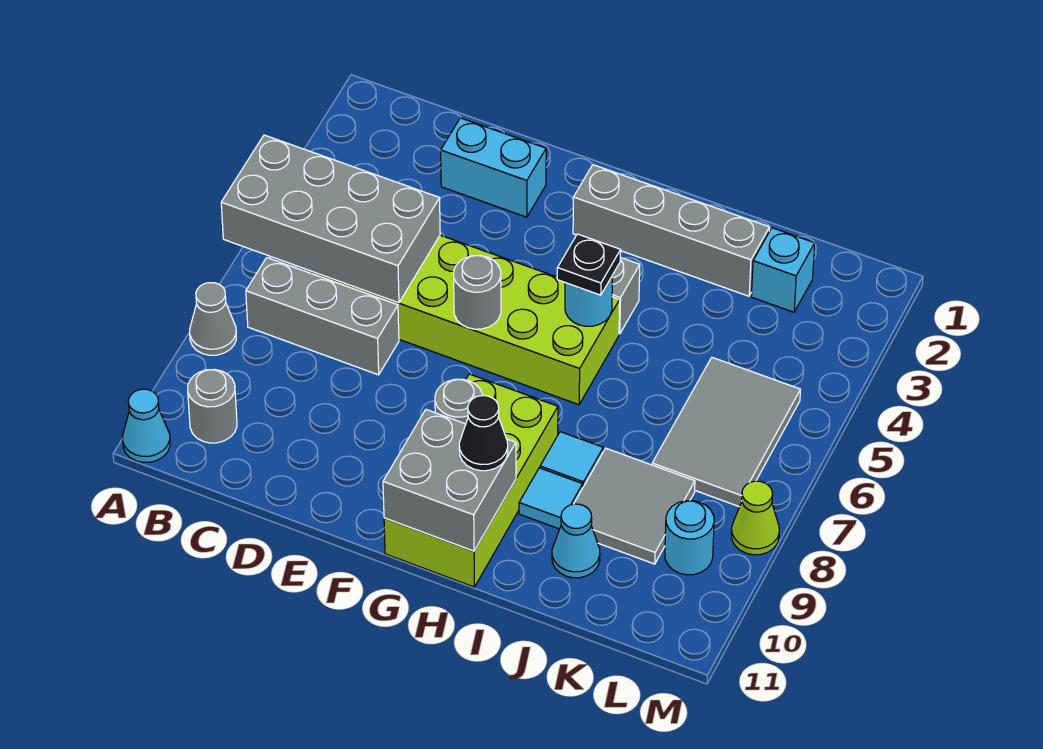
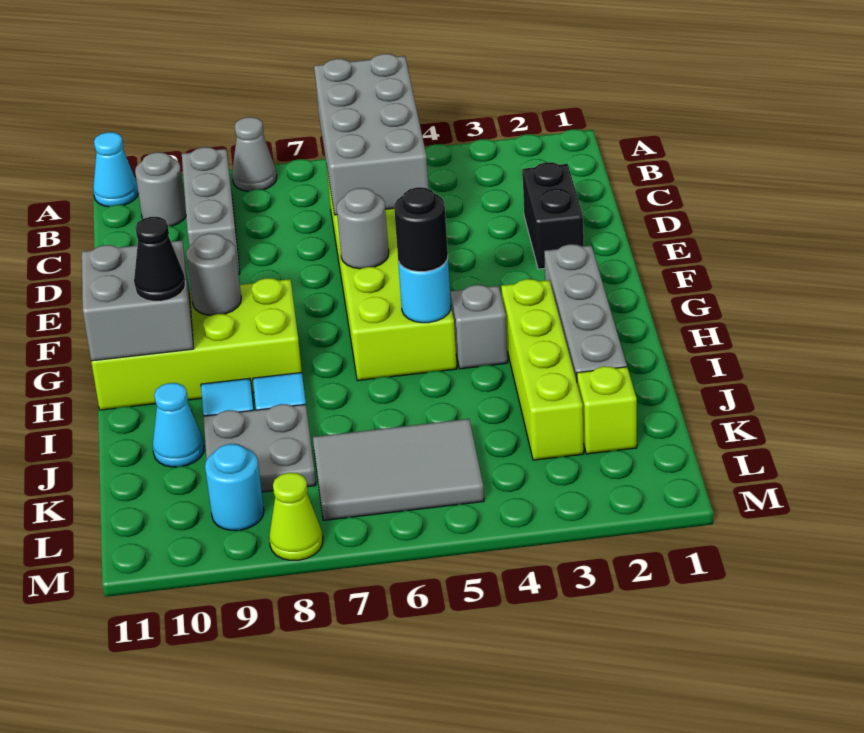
grey 1x3 brick [246,258,399,375] -> grey 1x3 brick moved to [182,147,240,274]
cyan 1x2 brick [441,118,546,217] -> black 1x2 brick [522,162,584,269]
none -> lime 1x4 brick [501,279,584,460]
black 1x1 plate [557,234,621,295] -> black 1x1 round brick [394,187,448,272]
grey 2x2 tile [574,448,695,564] -> grey 2x2 plate [203,404,316,492]
cyan 1x1 brick [751,228,815,312] -> lime 1x1 brick [577,366,637,454]

